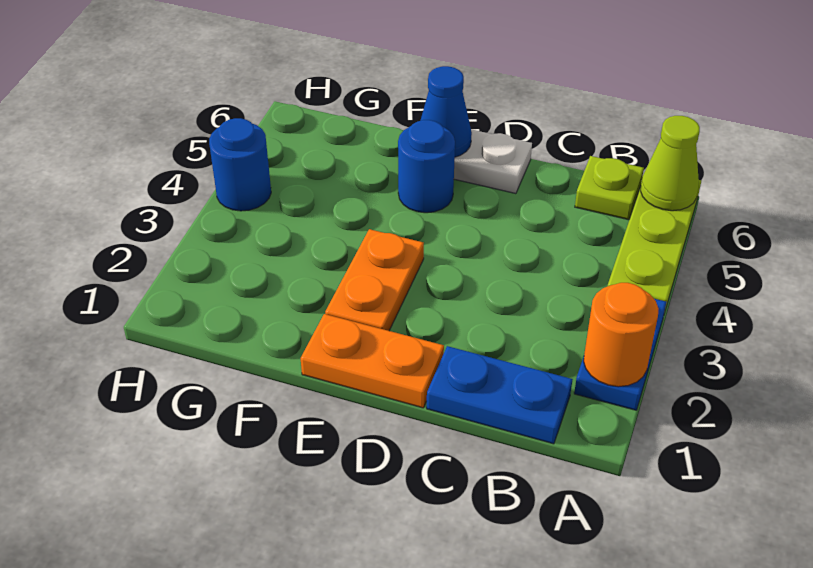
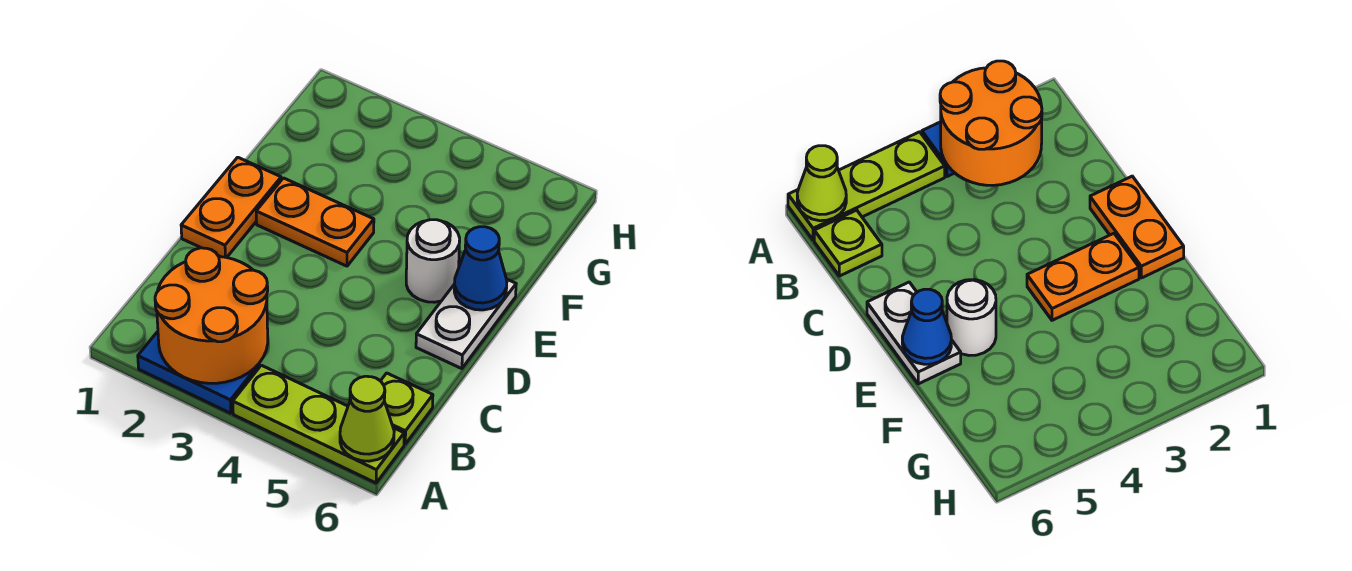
orange 1x1 round brick [584,283,659,387] -> orange 2x2 round brick [155,248,268,383]
blue 1x2 plate [427,346,573,444] -> none
blue 1x1 round brick [398,120,455,213] -> white 1x1 round brick [406,220,460,302]
blue 1x1 round brick [209,118,271,211] -> none

